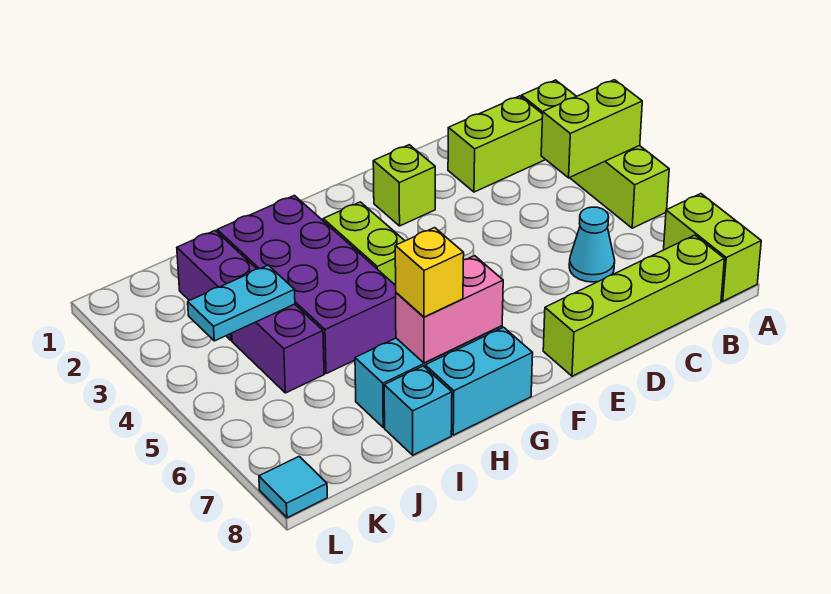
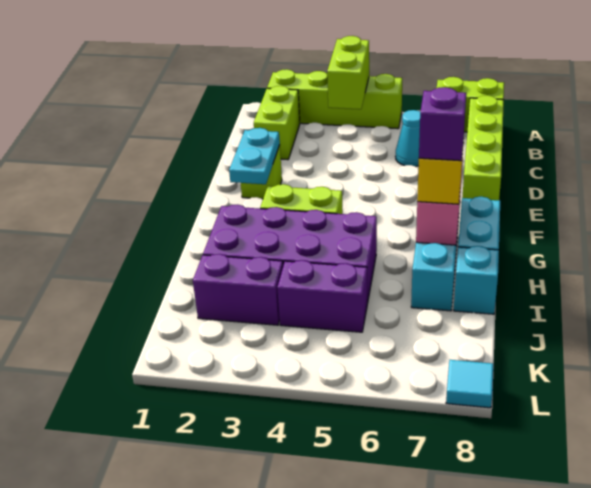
none -> purple 1x1 brick [419,87,466,161]
cyan 1x2 plate [188,265,295,341] -> cyan 1x2 plate moved to [229,128,280,184]

